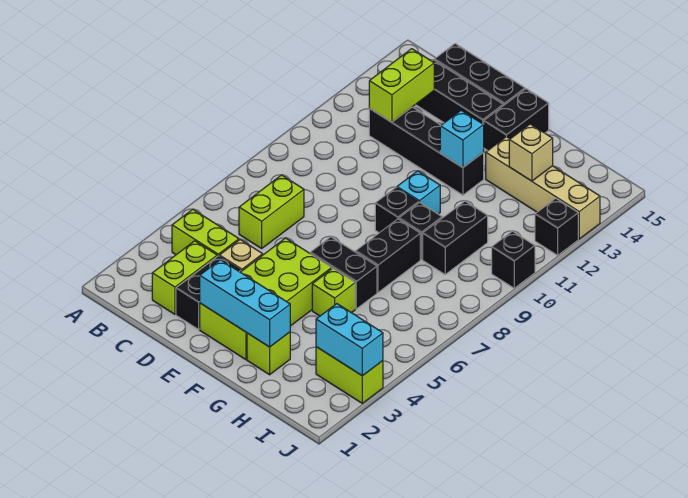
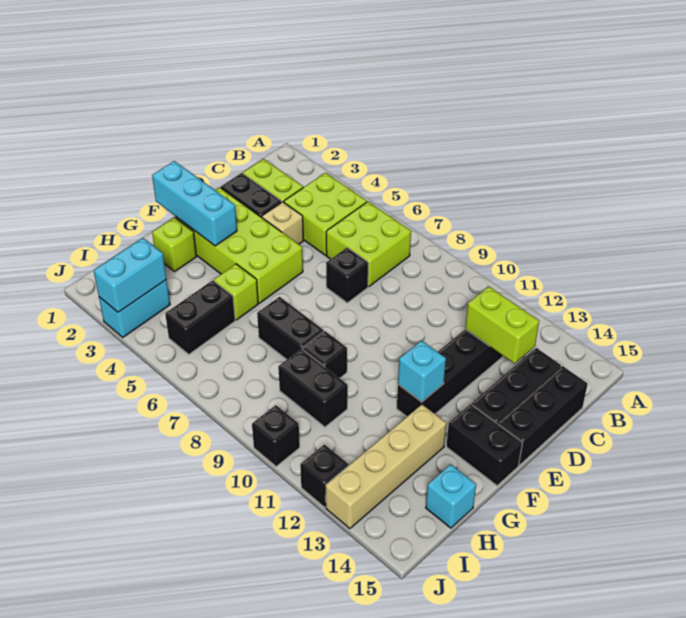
lime 1x2 brick [172,209,239,256] -> lime 2x2 brick [284,173,367,255]
lime 1x2 brick [239,175,304,249] -> lime 2x2 brick [326,202,411,287]
cyan 1x3 brick [200,260,290,347] -> cyan 1x3 brick turned to [152,161,237,246]
black 1x2 brick [310,237,377,309] -> black 1x2 brick moved to [165,280,235,354]
black 1x1 brick [375,188,418,233] -> black 1x1 brick moved to [326,248,368,303]
cyan 1x1 brick [397,171,440,214] -> cyan 1x1 brick moved to [426,464,476,528]
tan 1x1 brick [509,124,553,181] -> none
lime 1x2 brick [316,347,383,403] -> cyan 1x2 brick [99,280,170,337]

